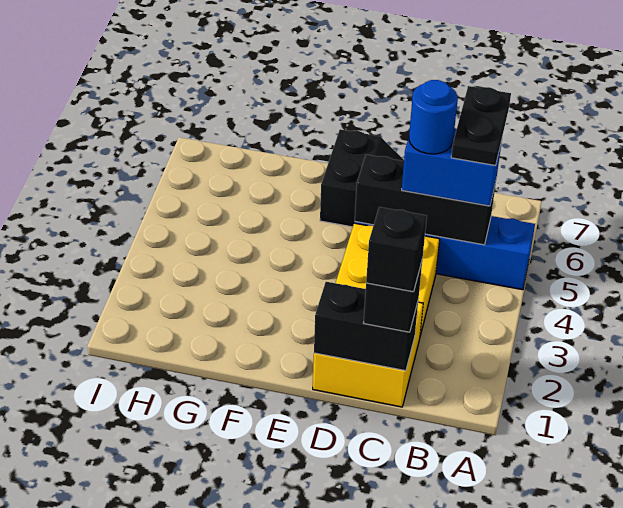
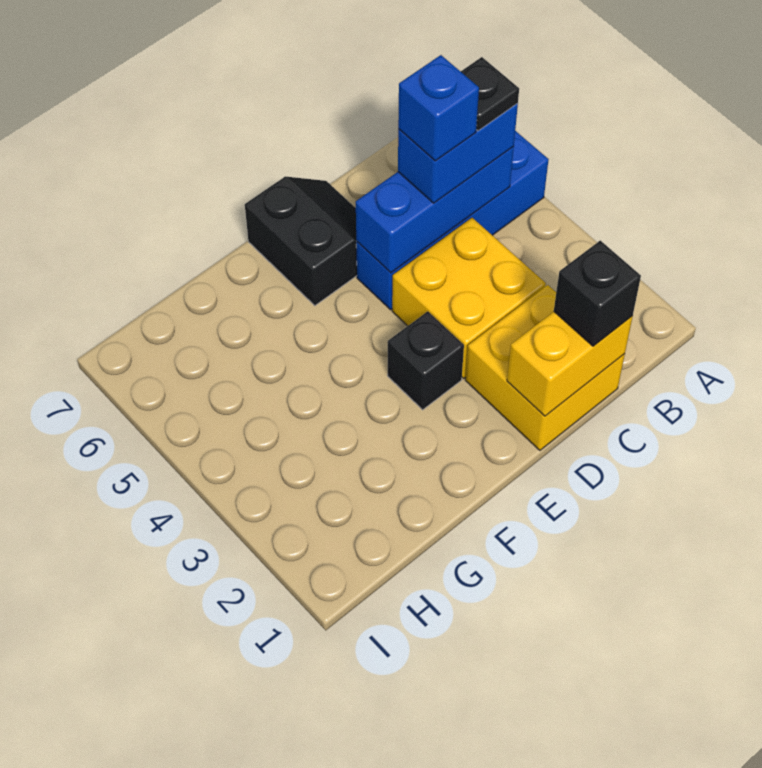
black 1x3 brick [355,155,496,245] -> blue 1x3 brick [356,147,514,273]
black 1x2 plate [451,86,511,166] -> black 1x1 plate [461,57,519,131]
black 1x2 brick [314,282,418,371] -> yellow 1x2 brick [507,312,633,416]
black 1x1 brick [366,207,427,292] -> black 1x1 brick moved to [388,311,464,410]
blue 1x1 round brick [409,80,458,154] -> blue 1x1 brick [398,55,479,161]

